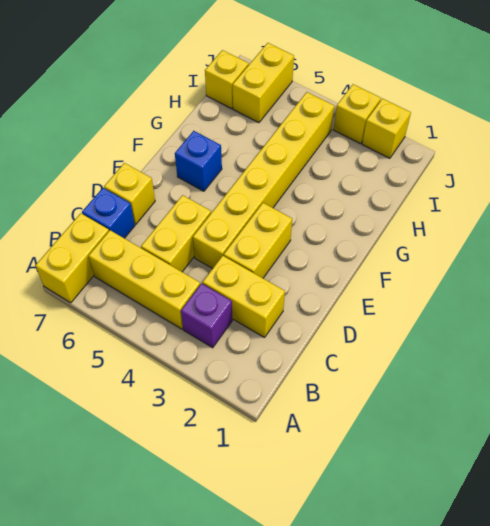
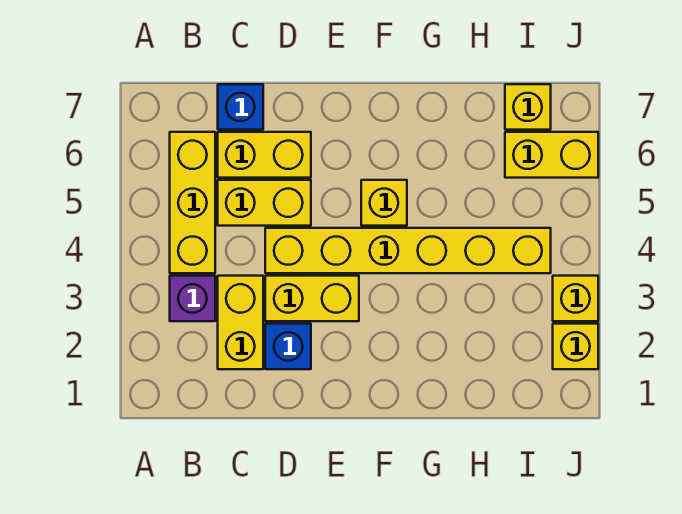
yellow 1x2 brick [35,213,109,303] -> yellow 1x2 brick moved to [218,132,311,178]
yellow 1x1 brick [104,163,155,224] -> yellow 1x1 brick moved to [361,180,407,226]
blue 1x1 brick [175,131,222,191] -> blue 1x1 brick moved to [265,324,311,369]

